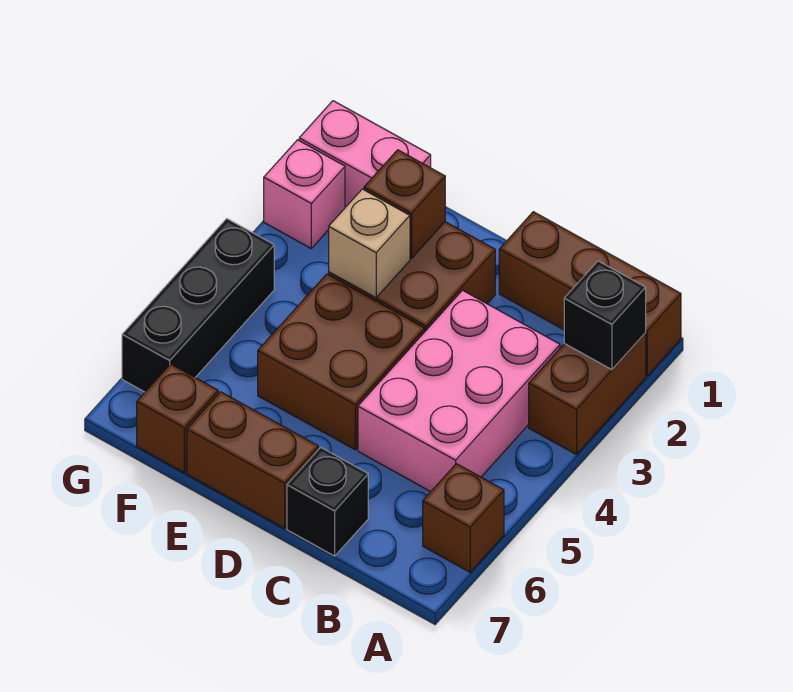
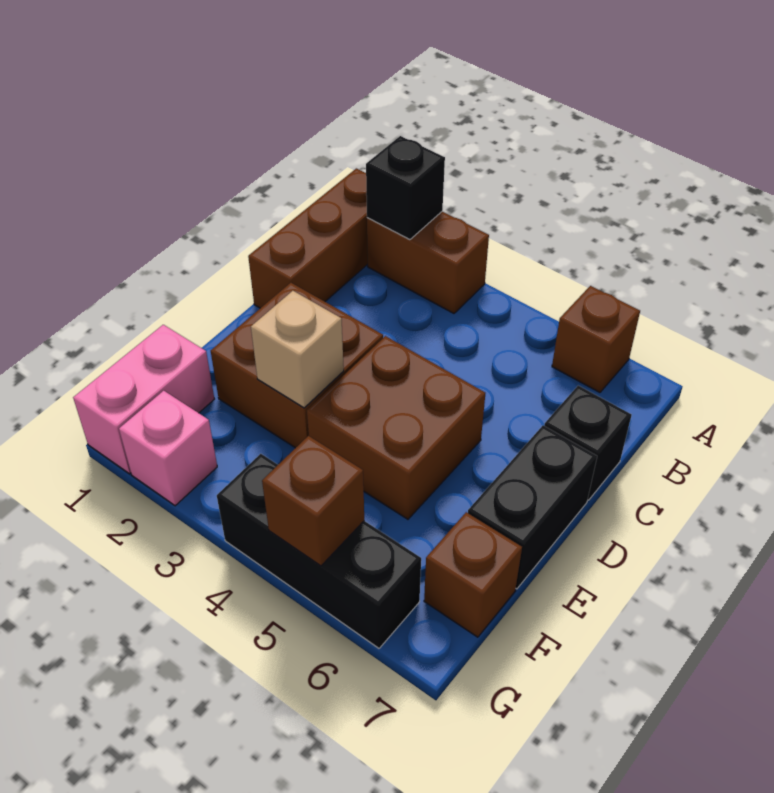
pink 2x3 brick [358,290,560,492] -> none
brown 1x2 brick [187,392,318,528] -> black 1x2 brick [468,425,597,589]
brown 1x1 brick [364,150,445,258] -> brown 1x1 brick moved to [262,436,364,566]

